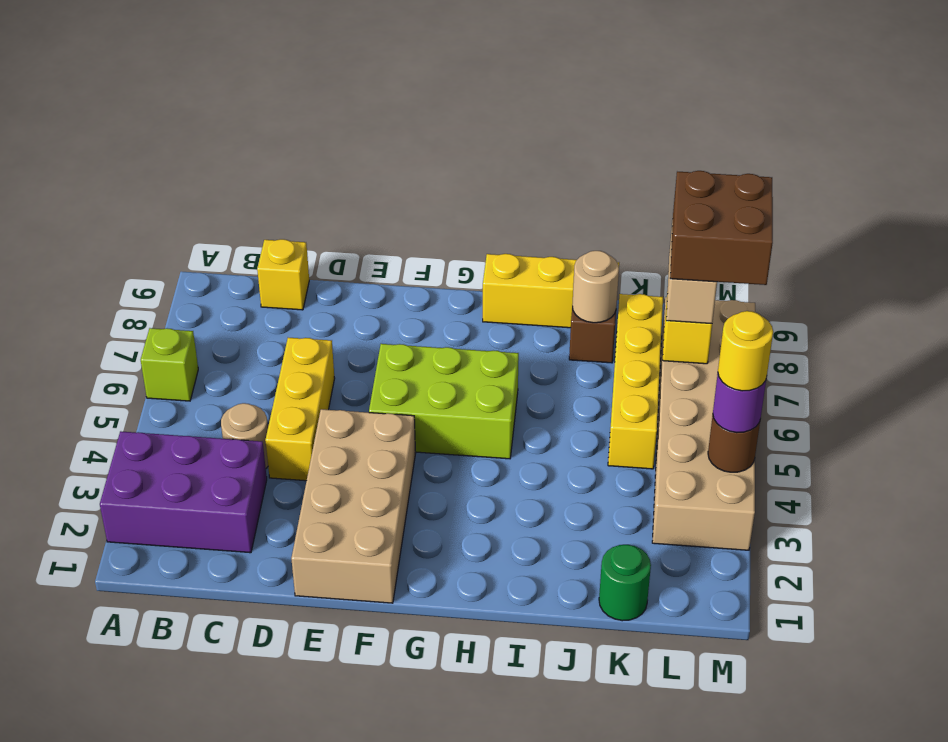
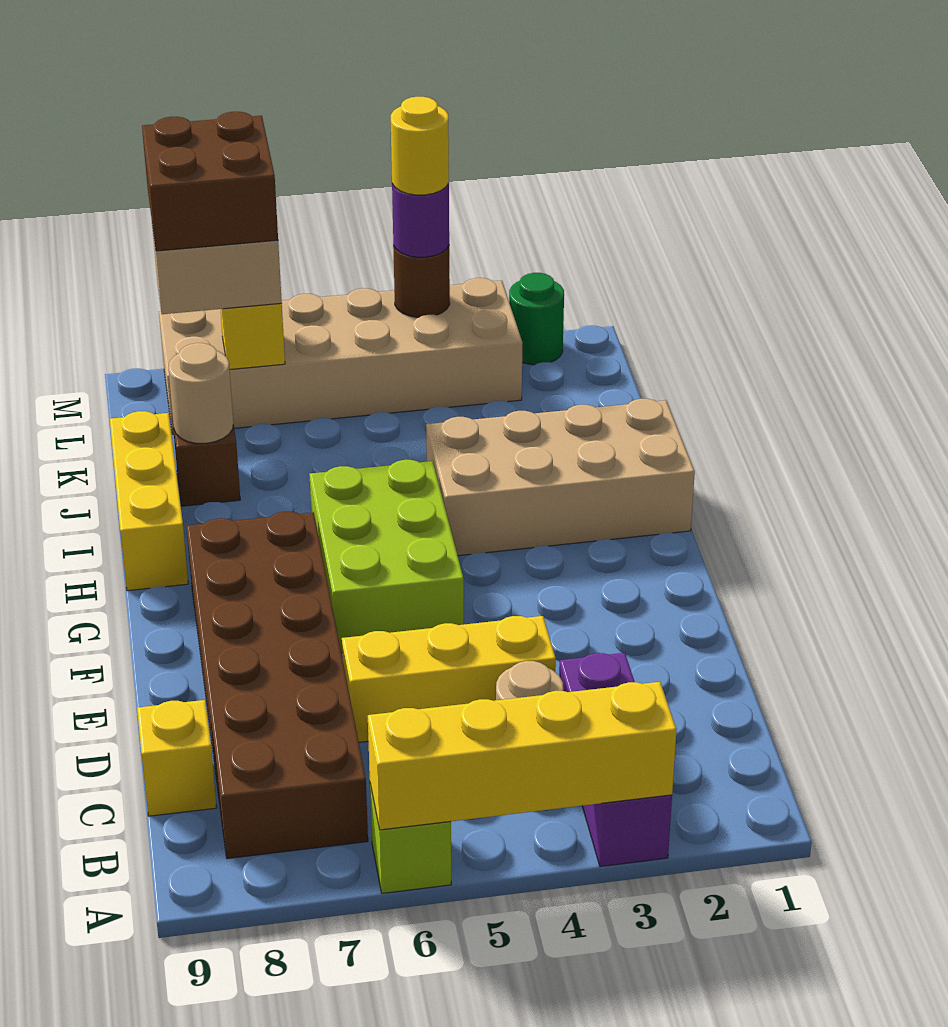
purple 2x3 brick [100,431,267,553] -> purple 1x3 brick [559,653,672,867]
none -> brown 2x6 brick [186,512,368,859]
tan 2x4 brick [291,409,416,603] -> tan 2x4 brick moved to [426,399,695,556]
green 1x1 round brick [599,545,651,621] -> green 1x1 round brick moved to [509,273,564,365]
yellow 1x4 brick [608,294,663,469] -> yellow 1x4 brick moved to [368,682,677,830]

